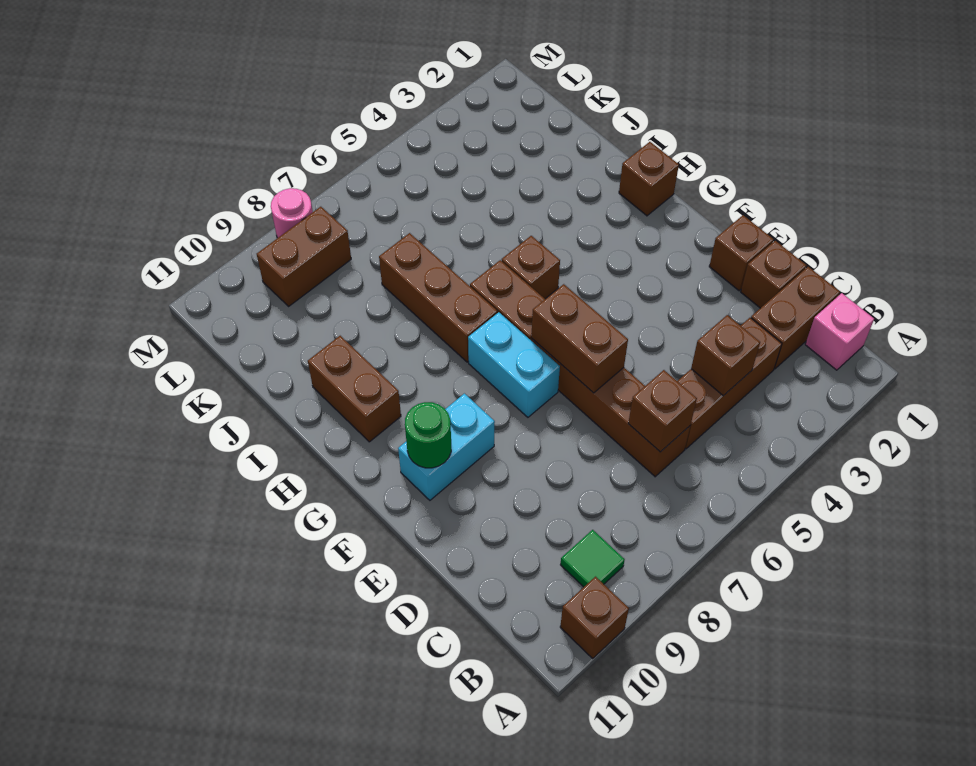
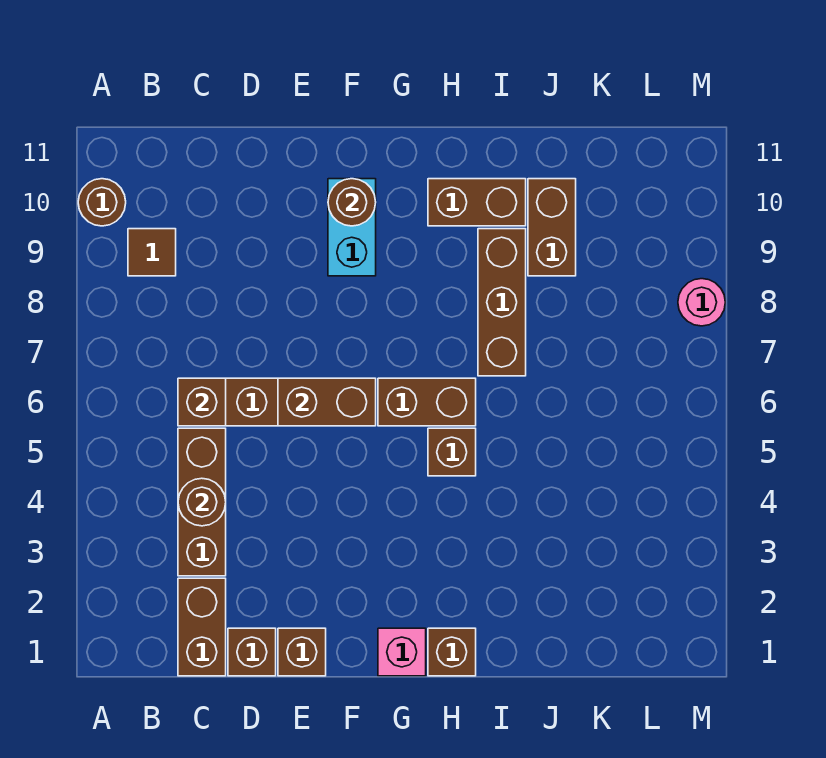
brown 1x1 brick [560,577,629,658] -> brown 1x1 round brick [78,179,126,226]
pink 1x1 brick [805,293,874,370] -> pink 1x1 brick moved to [378,628,426,676]
green 1x1 tile [561,530,625,587] -> brown 1x1 tile [128,229,176,276]
brown 1x1 brick [691,315,760,396] -> brown 1x1 round brick [178,478,226,526]
cyan 1x2 brick [468,312,560,417] -> none
green 1x1 round brick [405,402,451,468] -> brown 1x1 round brick [328,179,376,226]
brown 1x3 brick [379,233,497,362] -> brown 1x3 brick turned to [478,229,526,376]
brown 1x2 brick [257,207,351,306] -> brown 1x2 brick moved to [528,179,576,276]

